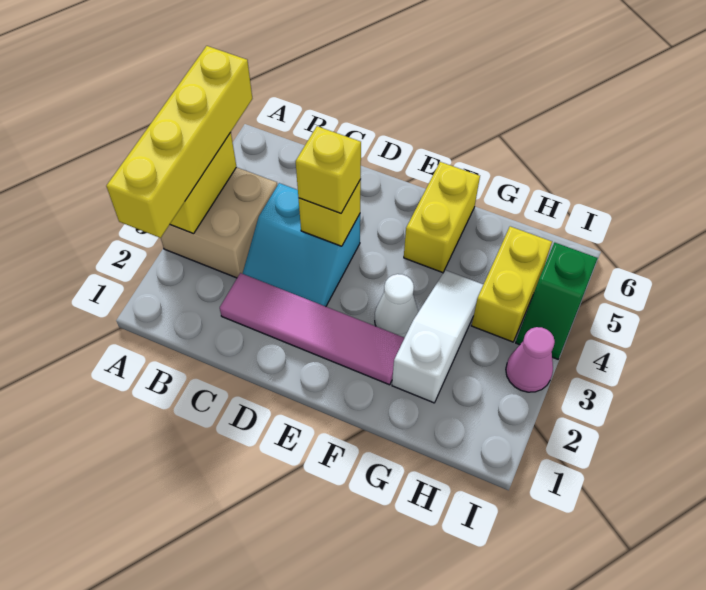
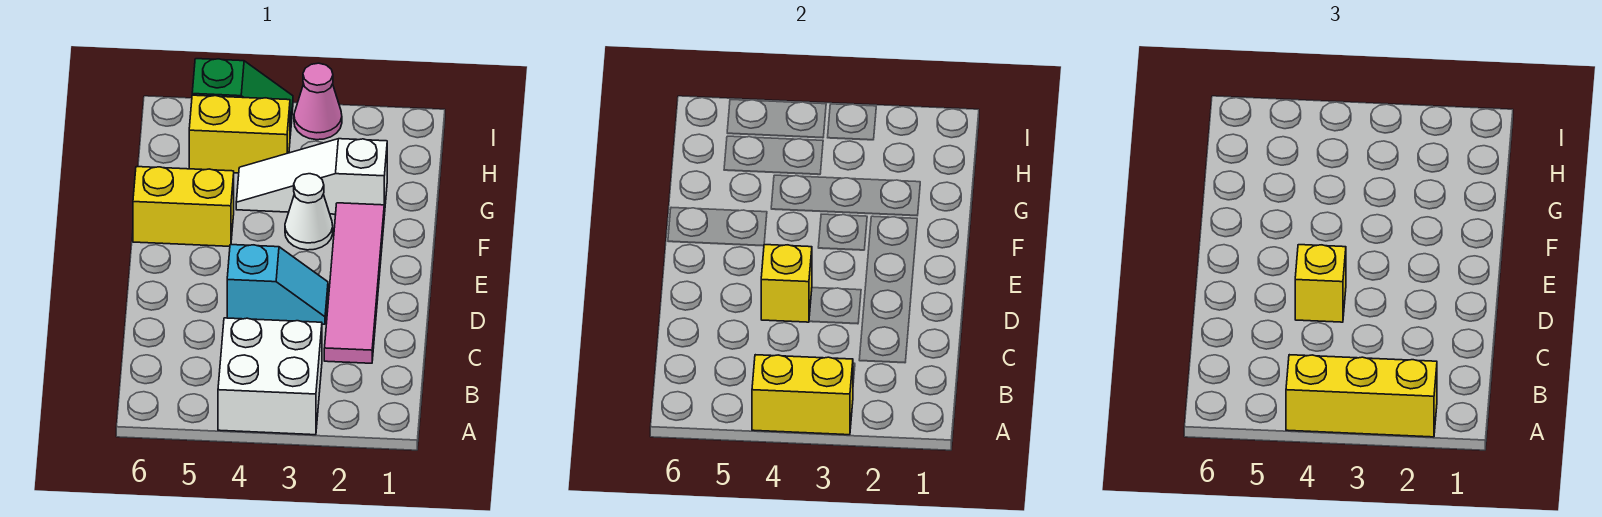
yellow 1x4 brick [106,46,252,238] -> yellow 1x3 brick [1286,355,1437,437]
tan 2x2 brick [161,167,277,278] -> white 2x2 brick [218,318,322,435]
cyan 2x2 slope [243,183,360,307] -> cyan 1x2 slope [227,245,328,324]

